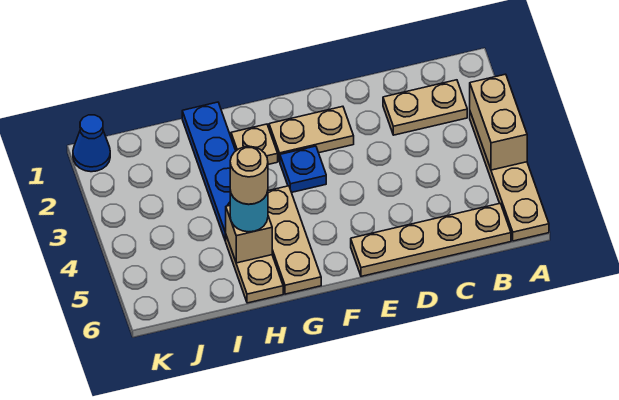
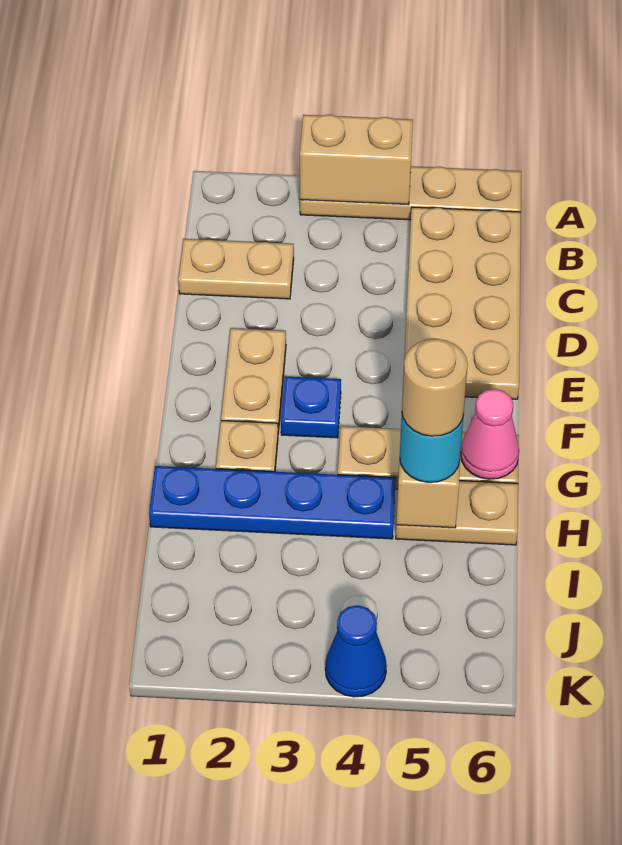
tan 1x2 plate [383,80,467,135] -> tan 1x2 plate turned to [178,239,294,299]
tan 1x4 plate [351,203,511,276] -> tan 2x4 plate [404,207,521,399]
none -> pink 1x1 cone [461,389,519,479]
blue 1x1 cone [73,115,110,172] -> blue 1x1 cone moved to [325,605,387,697]

